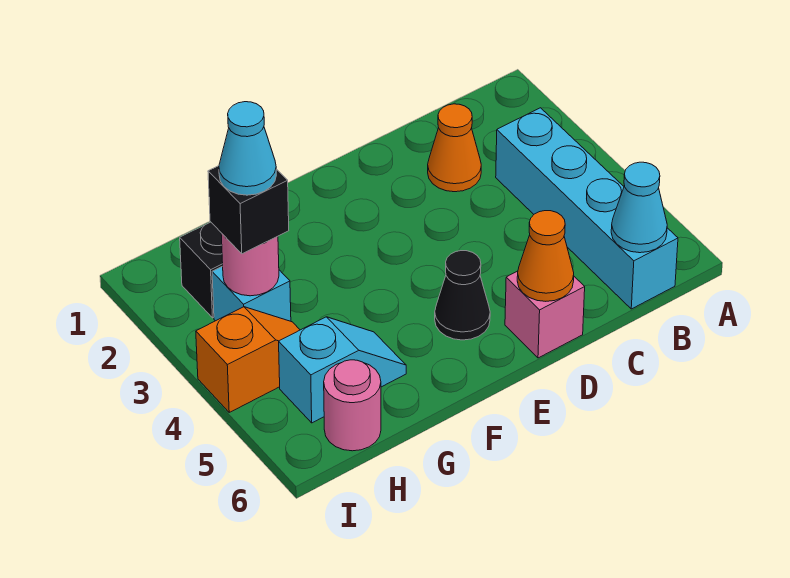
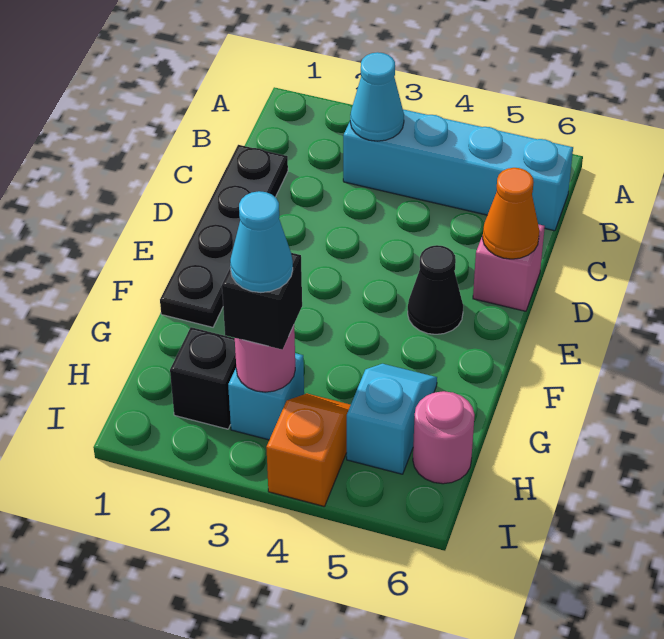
cyan 1x1 cone [611,162,667,253] -> cyan 1x1 cone moved to [350,52,404,141]
none -> black 1x4 plate [160,145,288,327]
orange 1x1 cone [428,104,481,192] -> none

